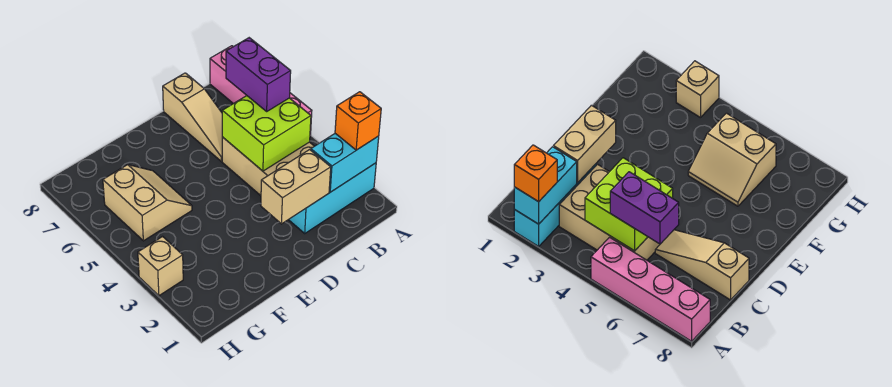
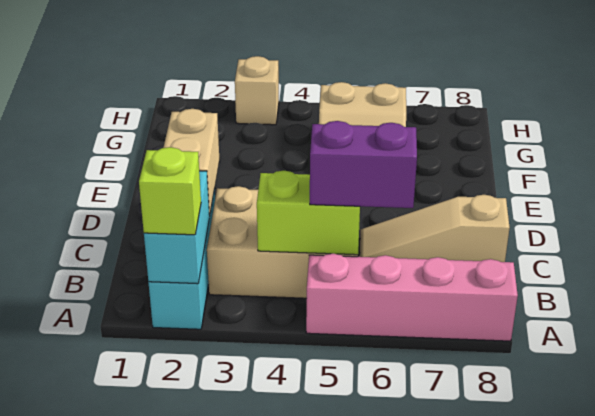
orange 1x1 brick [335,92,381,150] -> lime 1x1 brick [139,147,201,235]
lime 2x2 brick [222,96,311,171] -> lime 1x2 brick [257,171,360,255]

